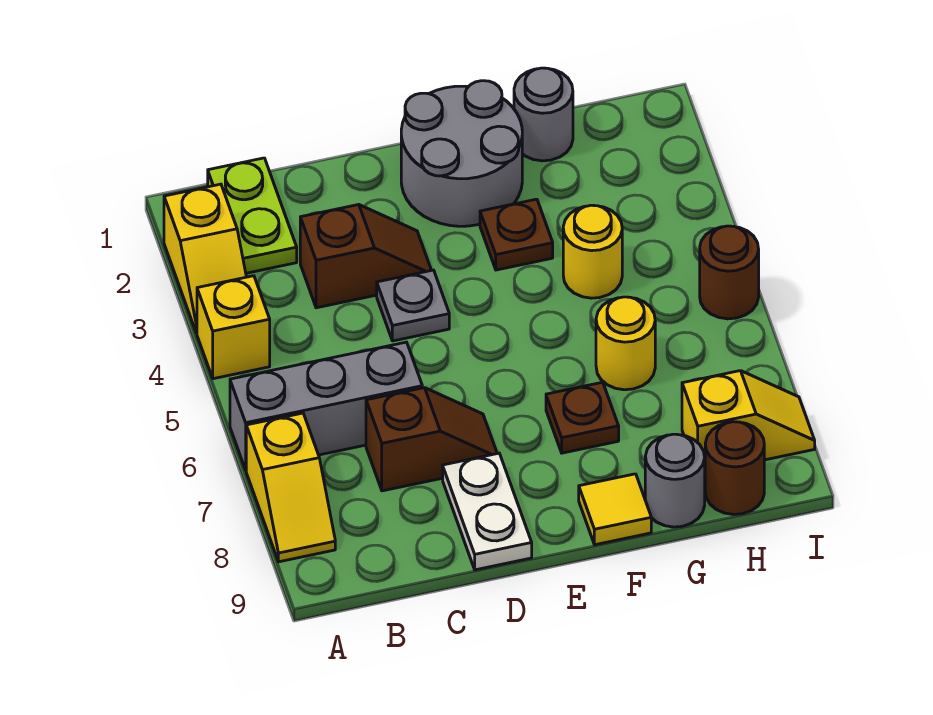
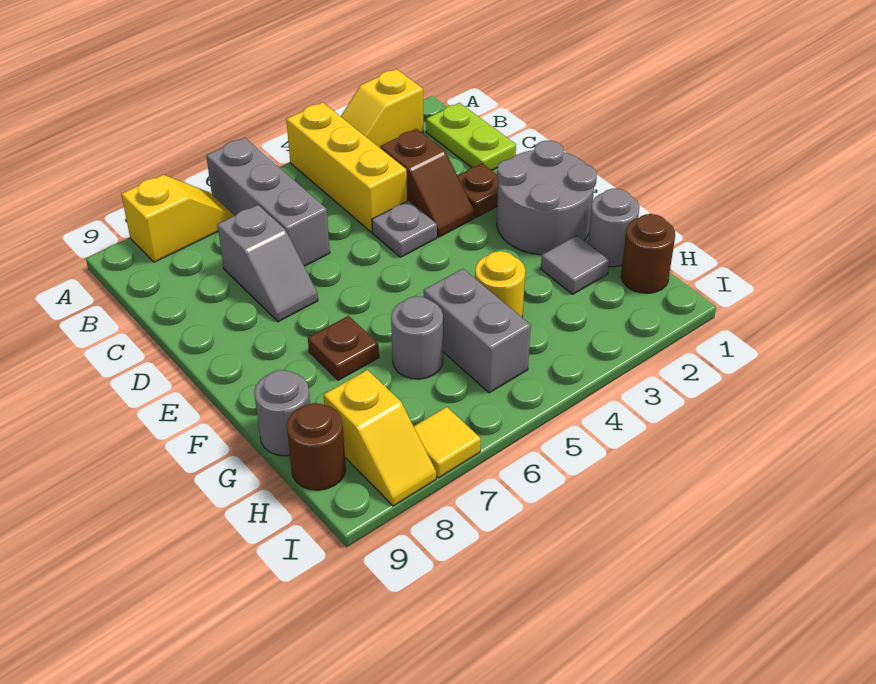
yellow 1x1 brick [197,276,270,379] -> yellow 1x3 brick [286,102,407,232]
yellow 1x2 slope [246,413,335,562] -> yellow 1x2 slope turned to [121,175,234,262]
lime 1x2 plate [208,158,297,273] -> lime 1x2 plate turned to [426,103,516,170]
brown 1x2 slope [366,388,497,491] -> grey 1x2 slope [217,205,318,322]
white 1x2 plate [443,453,532,570] -> none
brown 1x1 plate [480,199,553,270] -> brown 1x1 plate moved to [458,163,498,217]
yellow 1x1 tile [579,474,651,545] -> yellow 1x1 tile moved to [414,407,481,478]
none -> grey 1x1 tile [541,236,609,294]
none -> grey 1x2 brick [424,269,531,393]
yellow 1x1 round brick [596,297,655,390] -> grey 1x1 round brick [391,296,443,379]
brown 1x1 round brick [700,226,759,319] -> brown 1x1 round brick moved to [621,214,675,293]

